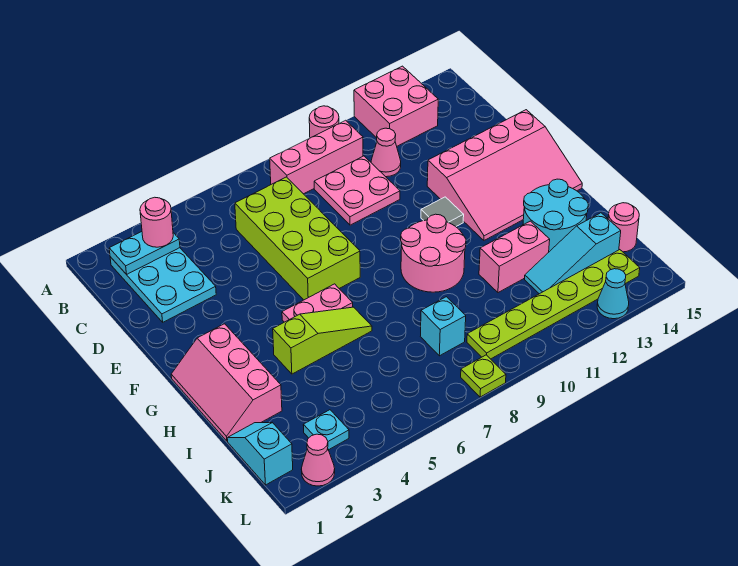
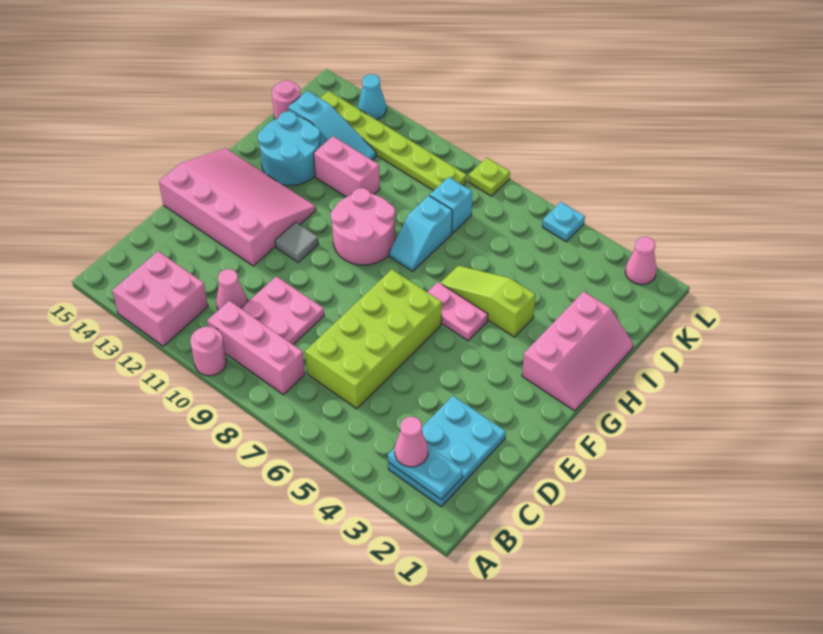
pink 1x1 round brick [140,197,173,247] -> pink 1x1 cone [395,417,428,467]
cyan 1x2 slope [227,423,293,485] -> cyan 1x2 slope moved to [389,196,452,271]
cyan 1x1 plate [303,410,349,450] -> cyan 1x1 plate moved to [542,202,585,242]

